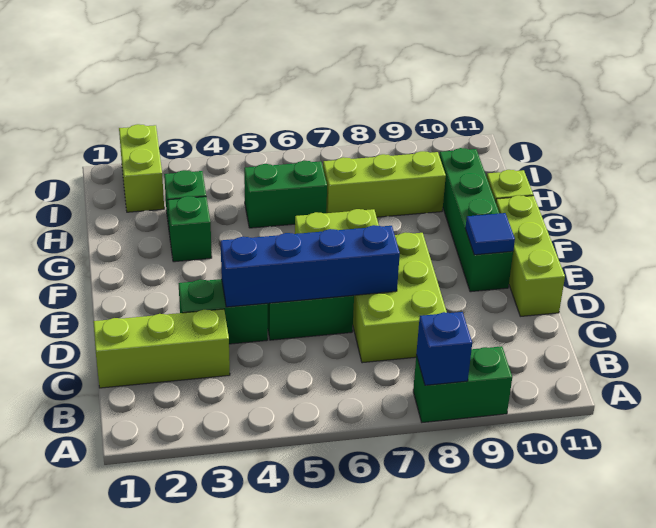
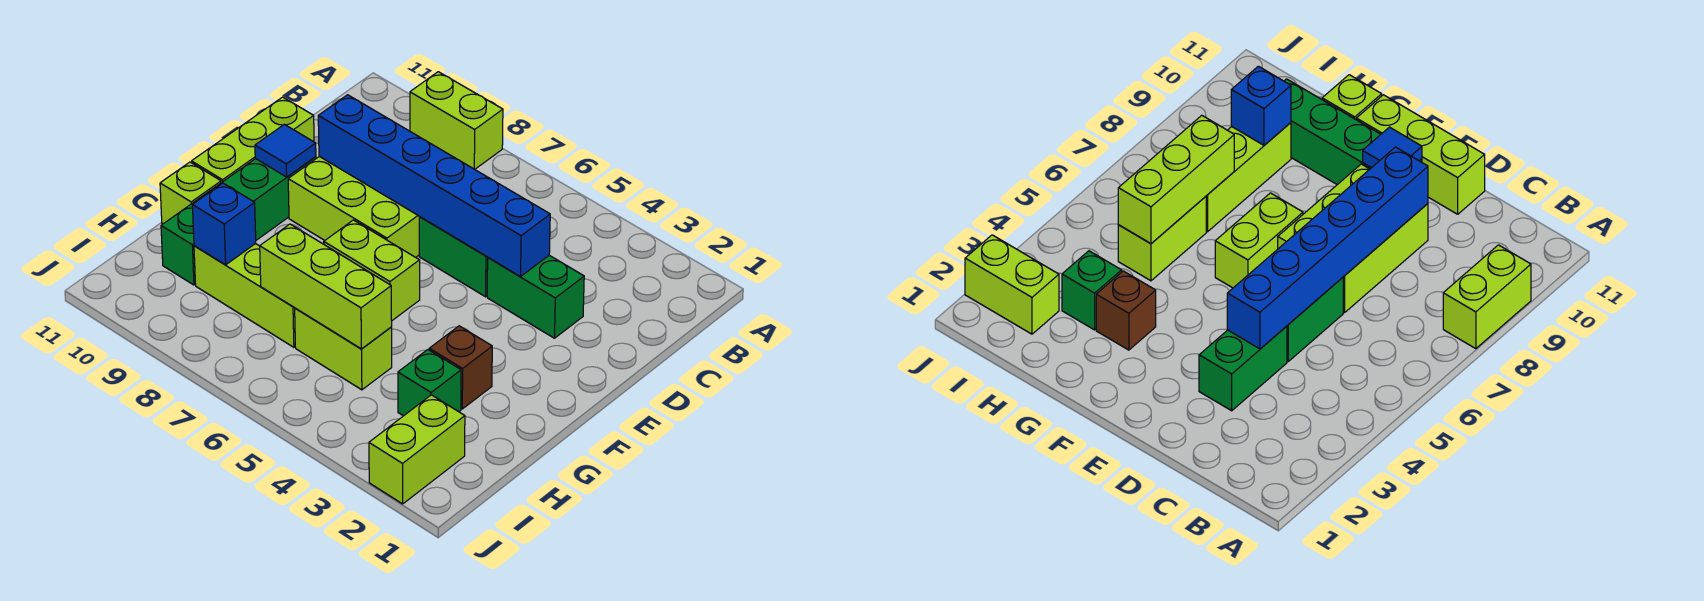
green 1x2 brick [413,346,512,422] -> lime 1x2 brick [410,72,503,169]
blue 1x1 brick [416,312,472,385] -> blue 1x1 brick moved to [192,183,256,265]
lime 1x3 brick [93,309,230,388] -> lime 1x3 brick moved to [260,224,392,349]
lime 2x3 brick [353,232,447,363] -> lime 2x3 brick turned to [288,156,420,257]
blue 1x4 brick [221,225,400,307] -> blue 1x6 brick [318,95,550,277]
green 1x1 brick [168,196,212,262] -> brown 1x1 brick [429,326,492,409]
green 1x2 brick [244,161,327,228] -> lime 1x2 brick [295,308,392,390]

